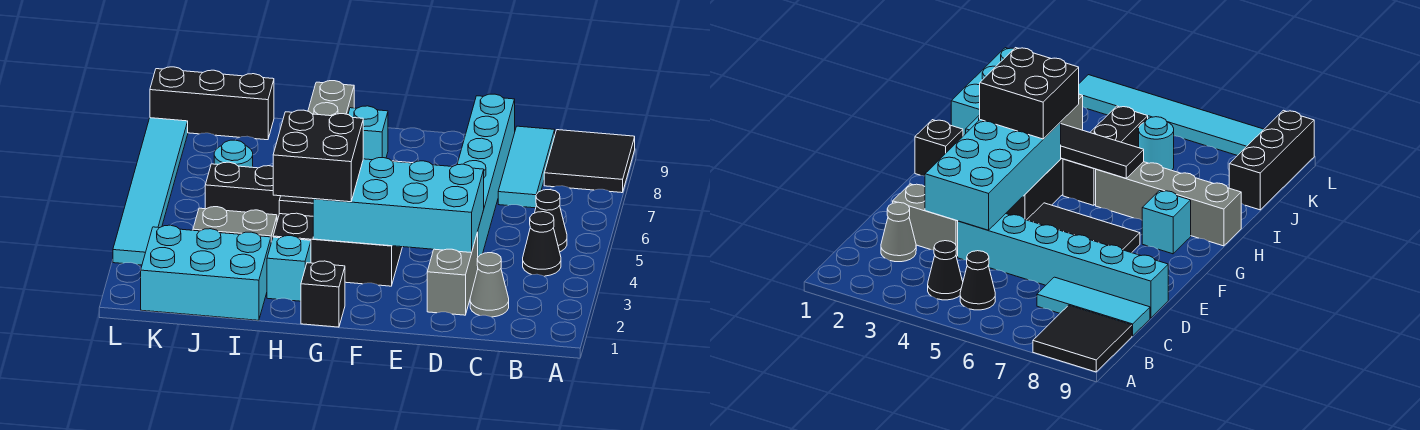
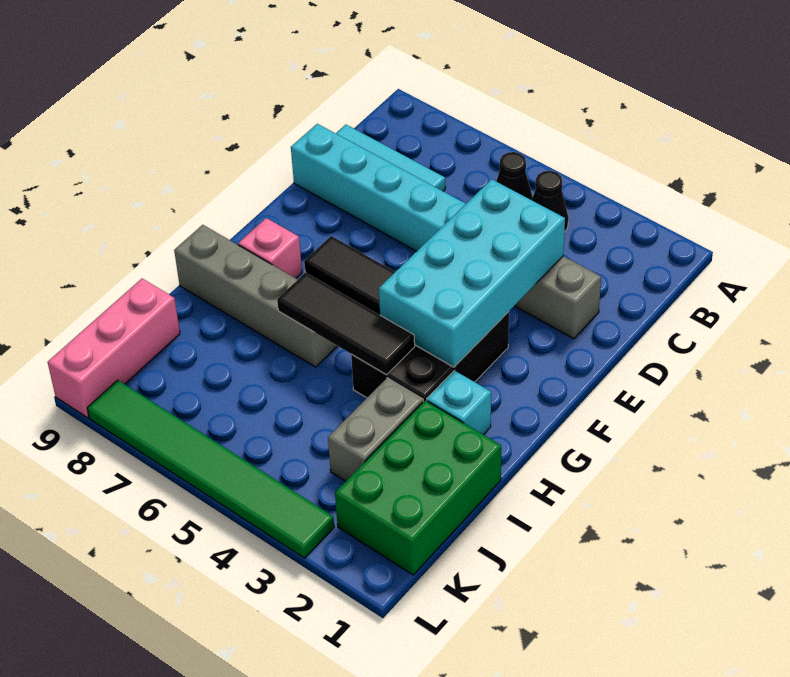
black 2x2 tile [544,130,635,193] -> none
grey 1x1 cone [470,253,509,317] -> none
black 1x1 brick [301,261,345,327] -> none
black 2x2 brick [273,110,363,202] -> none
cyan 1x1 brick [348,106,388,160] -> pink 1x1 brick [238,218,302,278]
black 1x3 brick [205,162,280,221] -> none
cyan 2x3 brick [141,225,271,320] -> green 2x3 brick [335,400,501,575]
cyan 1x1 round brick [214,140,253,167] -> none
black 1x3 brick [150,67,274,140] -> pink 1x3 brick [48,279,180,418]
cyan 1x6 tile [113,118,188,265] -> green 1x6 tile [87,380,334,558]

